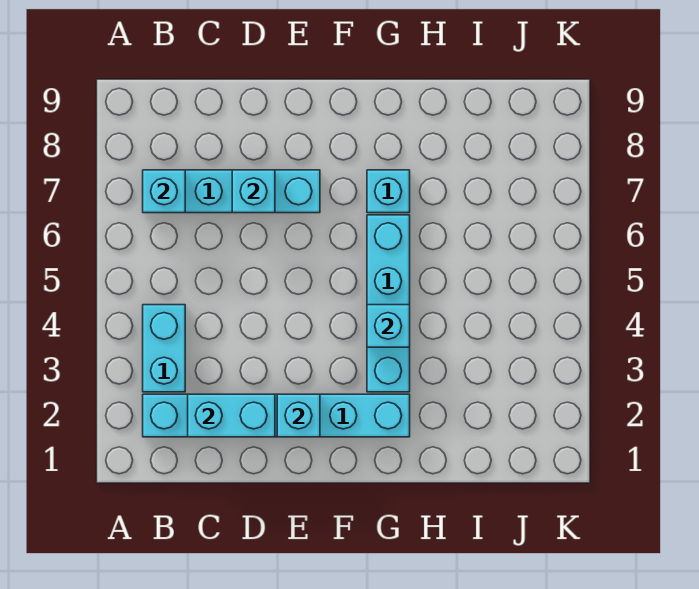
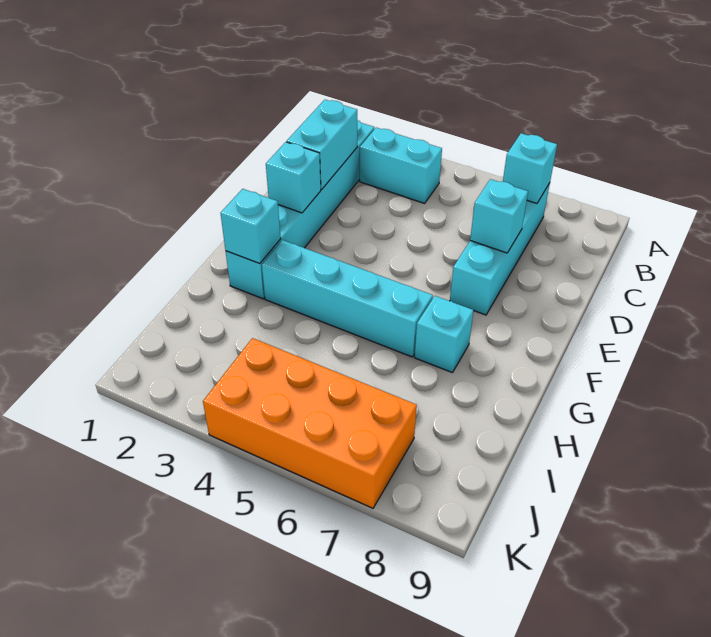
cyan 1x1 brick [367,305,410,347] -> cyan 1x1 brick moved to [221,189,281,264]
none -> orange 2x4 brick [203,338,417,508]

